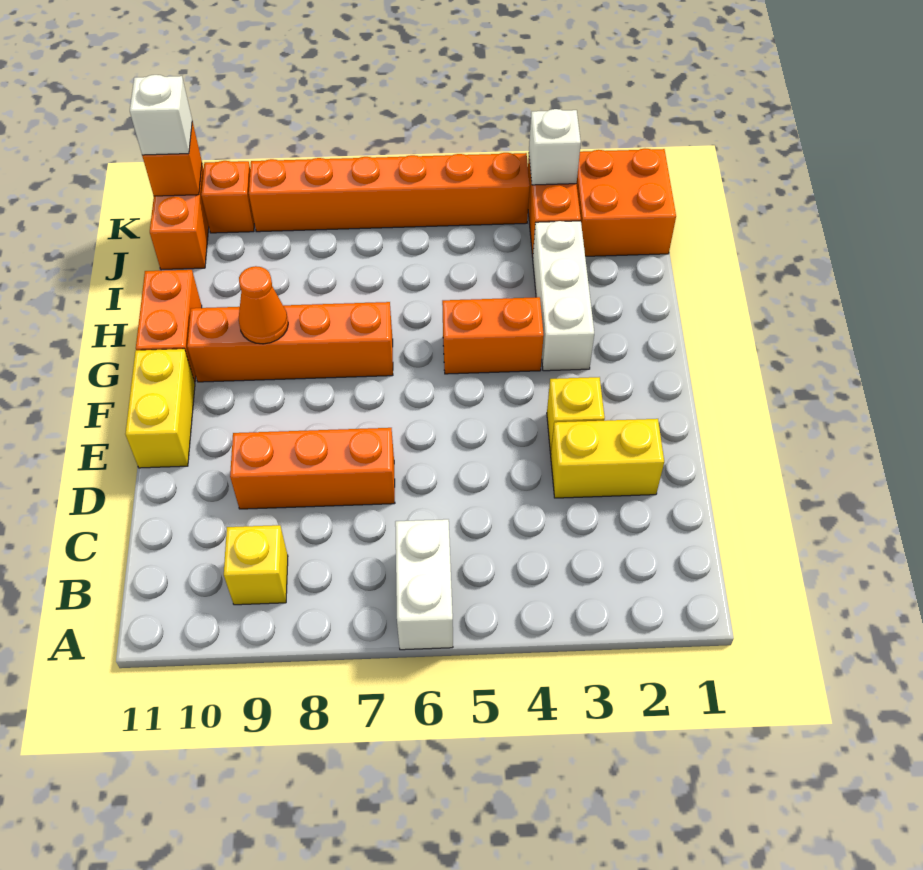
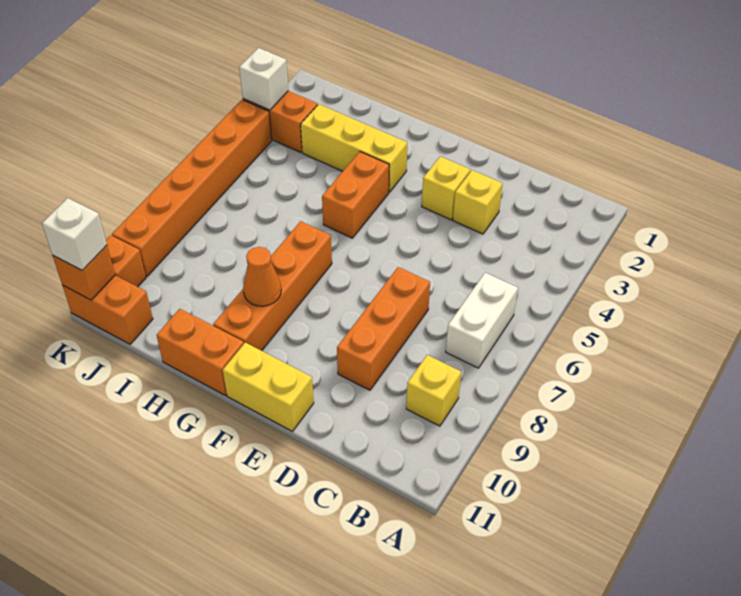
white 1x2 brick [395,519,453,650] -> white 1x2 brick turned to [446,273,518,368]
yellow 1x2 brick [551,419,664,498] -> yellow 1x1 brick [453,170,503,234]
white 1x3 brick [533,221,594,371] -> yellow 1x3 brick [301,104,407,192]
orange 2x2 brick [577,149,676,256] -> none

